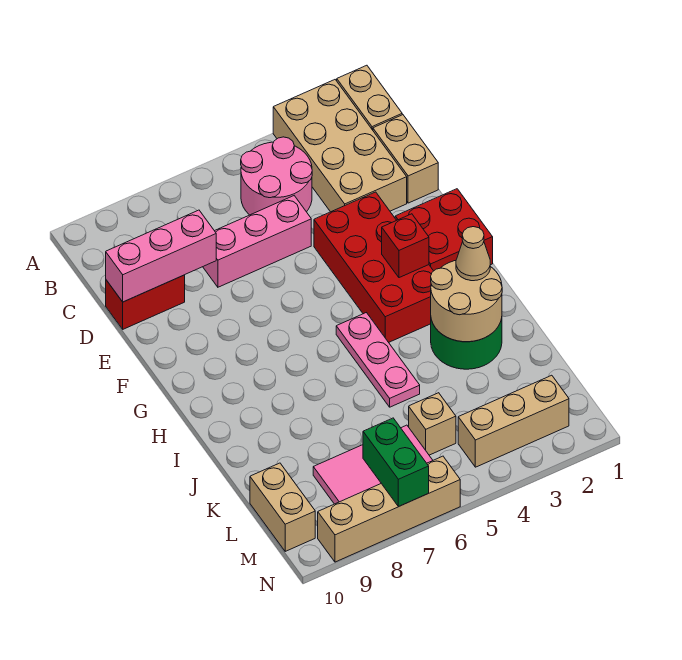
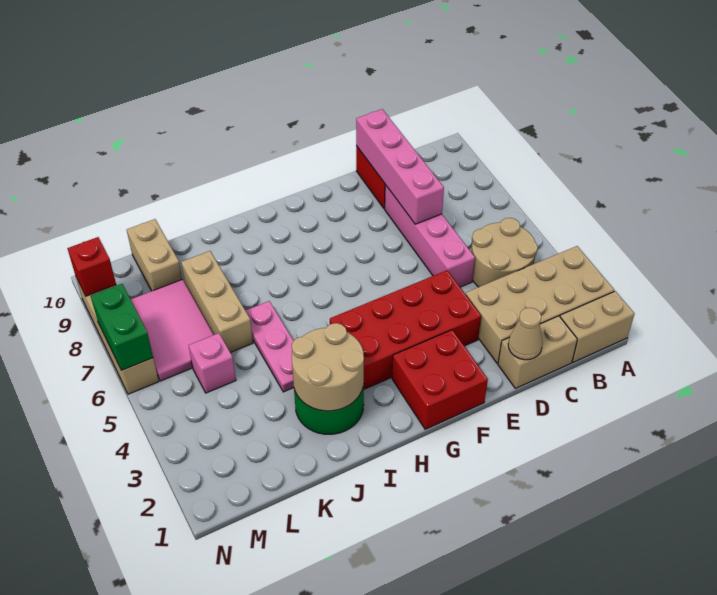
pink 2x2 round brick [241,137,312,215] -> tan 2x2 round brick [471,218,538,287]
pink 1x3 brick [203,196,311,287] -> pink 1x4 brick [385,185,475,287]
pink 1x3 brick [106,210,216,302] -> pink 1x4 brick [356,109,444,224]
red 1x1 brick [382,214,429,278] -> red 1x1 brick moved to [67,237,116,296]
pink 1x3 plate [336,313,420,407] -> pink 1x3 plate turned to [245,301,294,392]
tan 1x1 cone [456,227,490,281] -> tan 1x1 cone moved to [508,308,543,360]
tan 1x1 brick [409,393,456,455] -> pink 1x1 brick [189,333,236,393]
tan 1x2 brick [250,463,315,551] -> tan 1x2 brick turned to [127,219,182,291]
tan 1x3 brick [458,375,569,467] -> tan 1x3 brick moved to [181,251,253,353]
green 1x2 brick [363,418,429,506] -> green 1x2 brick turned to [91,284,153,370]

